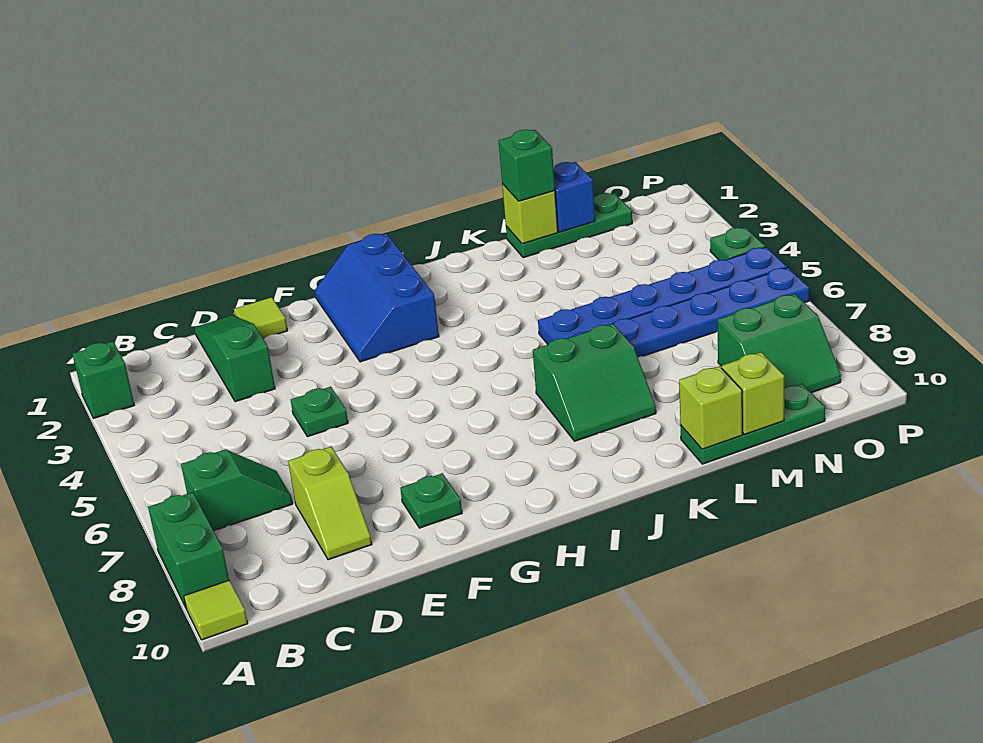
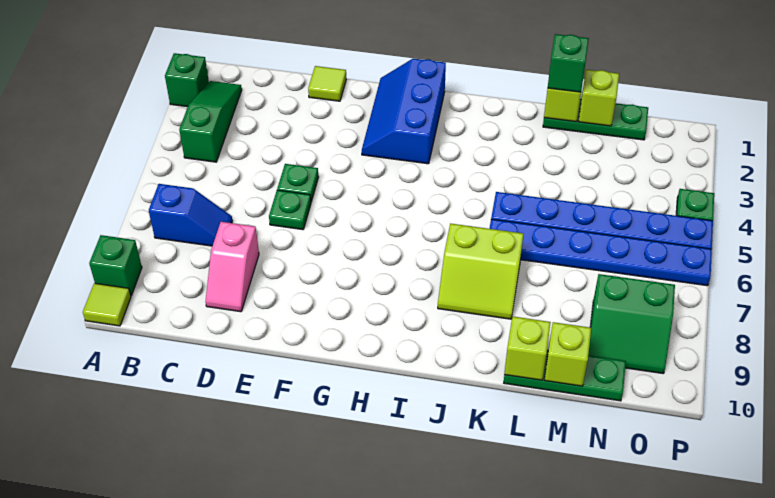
green 1x2 brick [148,492,229,607] -> green 1x1 brick [89,235,142,295]
green 1x2 slope [181,449,293,531] -> blue 1x2 slope [149,184,232,246]
green 1x3 slope [194,315,275,402] -> green 1x3 slope moved to [179,81,242,162]
lime 1x2 slope [288,447,372,560] -> pink 1x2 slope [206,222,259,312]
green 1x1 plate [400,473,462,528] -> green 1x1 plate moved to [269,190,311,230]
green 2x2 slope [533,324,656,441] -> lime 2x2 slope [438,223,523,319]
blue 1x1 brick [553,162,595,232] -> lime 1x1 brick [579,69,619,126]

